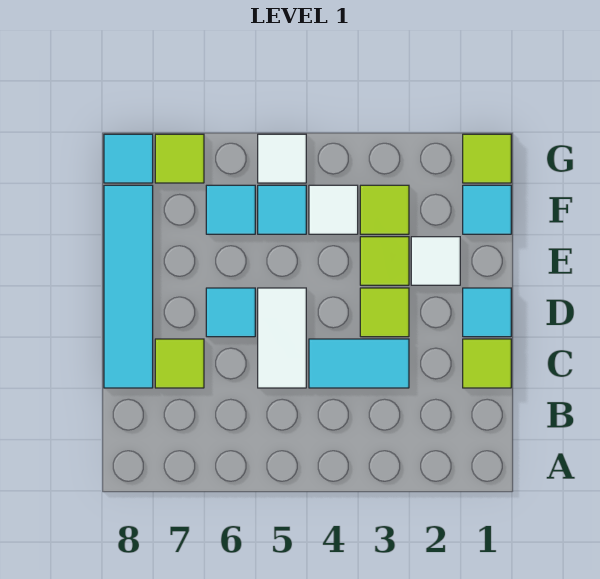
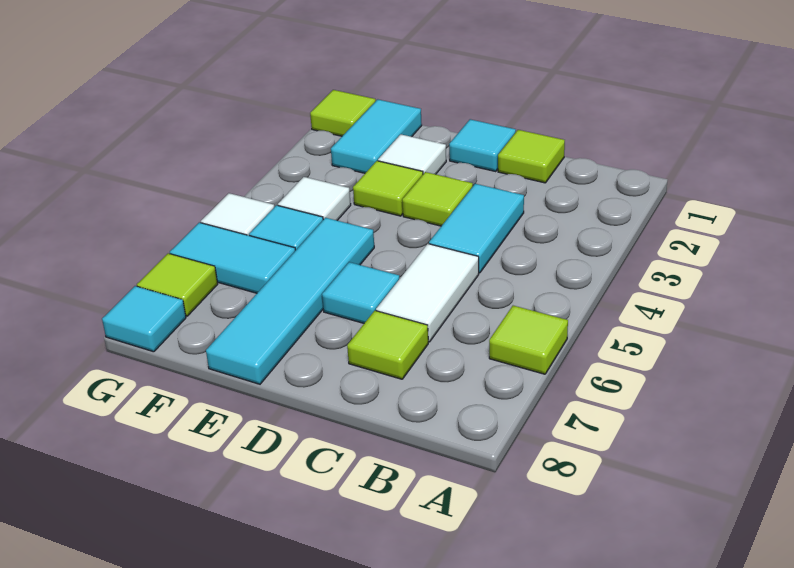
white 1x2 tile [258,288,306,388] -> white 1x2 tile turned to [376,244,479,342]
cyan 1x4 tile [104,185,153,388] -> cyan 1x4 tile turned to [206,218,374,384]
cyan 1x1 tile [463,185,511,234] -> cyan 1x2 tile [331,99,422,173]
lime 1x1 tile [360,185,409,234] -> lime 1x1 tile moved to [489,306,568,374]
cyan 1x1 tile [206,185,255,234] -> cyan 1x2 tile [170,222,295,293]

